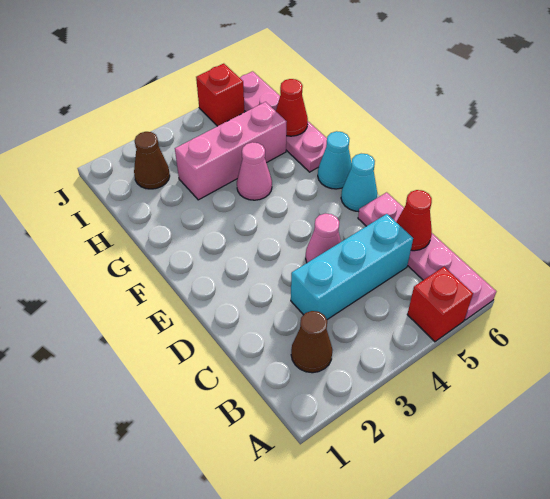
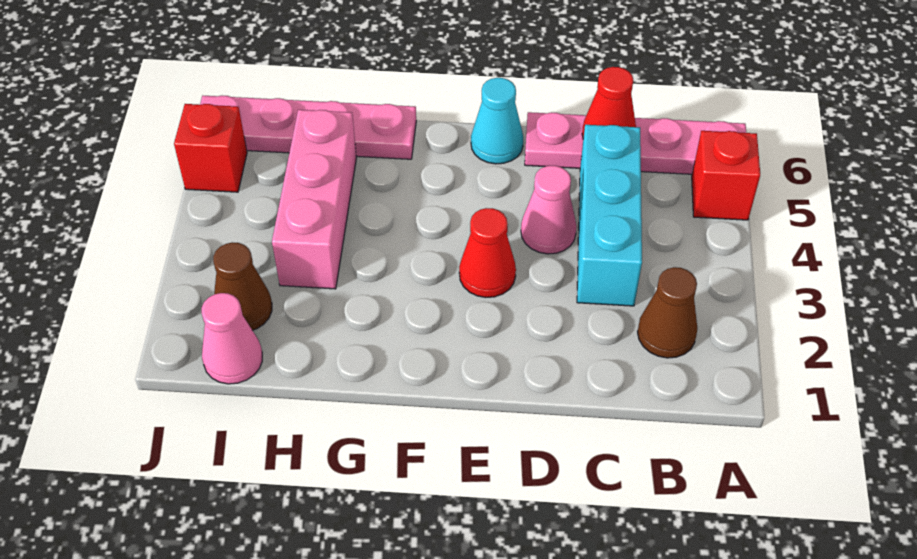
cyan 1x1 cone [318,131,352,189] -> none
pink 1x1 cone [237,142,272,200] -> pink 1x1 cone moved to [202,293,262,384]
red 1x1 cone [276,79,308,136] -> red 1x1 cone moved to [459,208,516,297]

